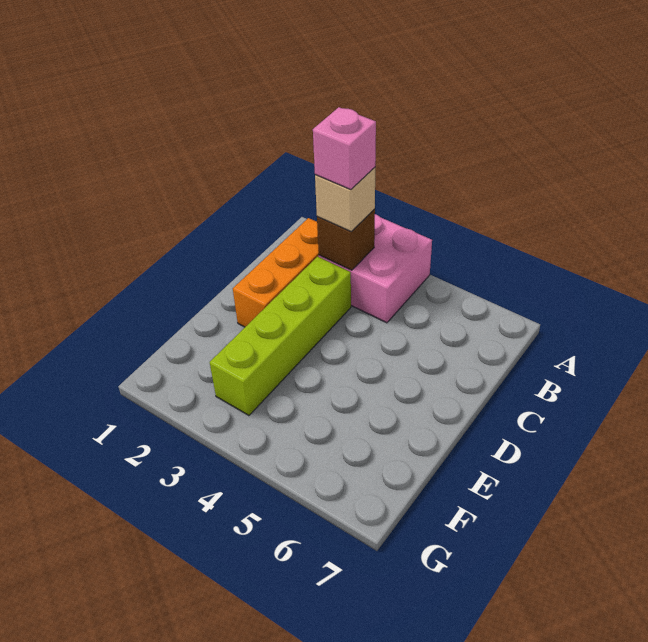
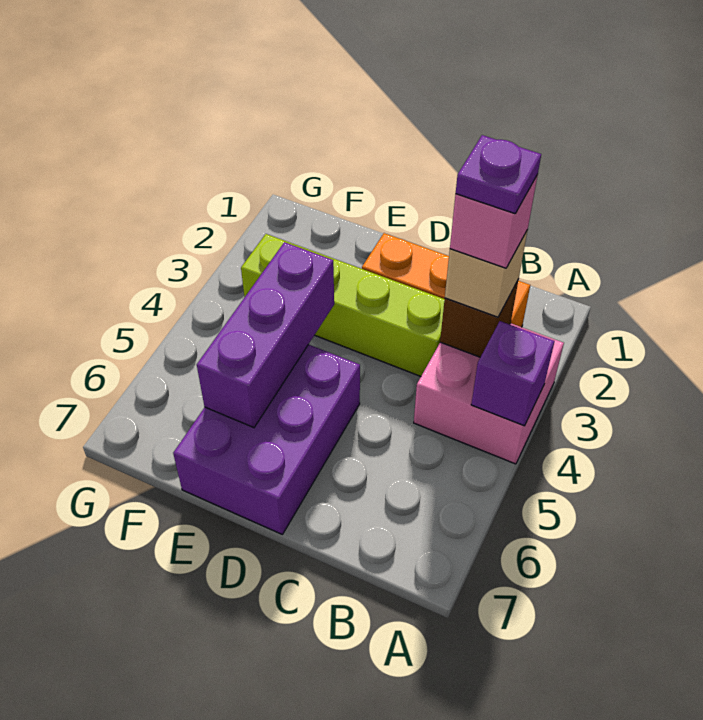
none -> purple 1x1 brick [471,321,554,426]
none -> purple 1x1 plate [456,135,541,214]
none -> purple 2x3 brick [173,344,360,534]
none -> purple 1x3 brick [197,242,334,428]

